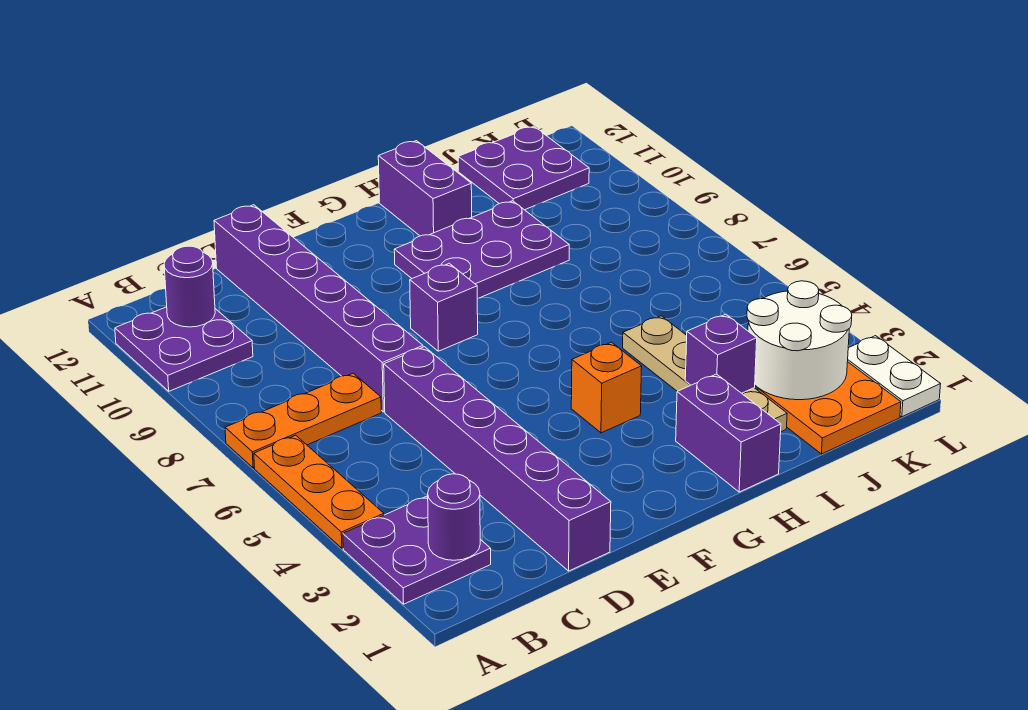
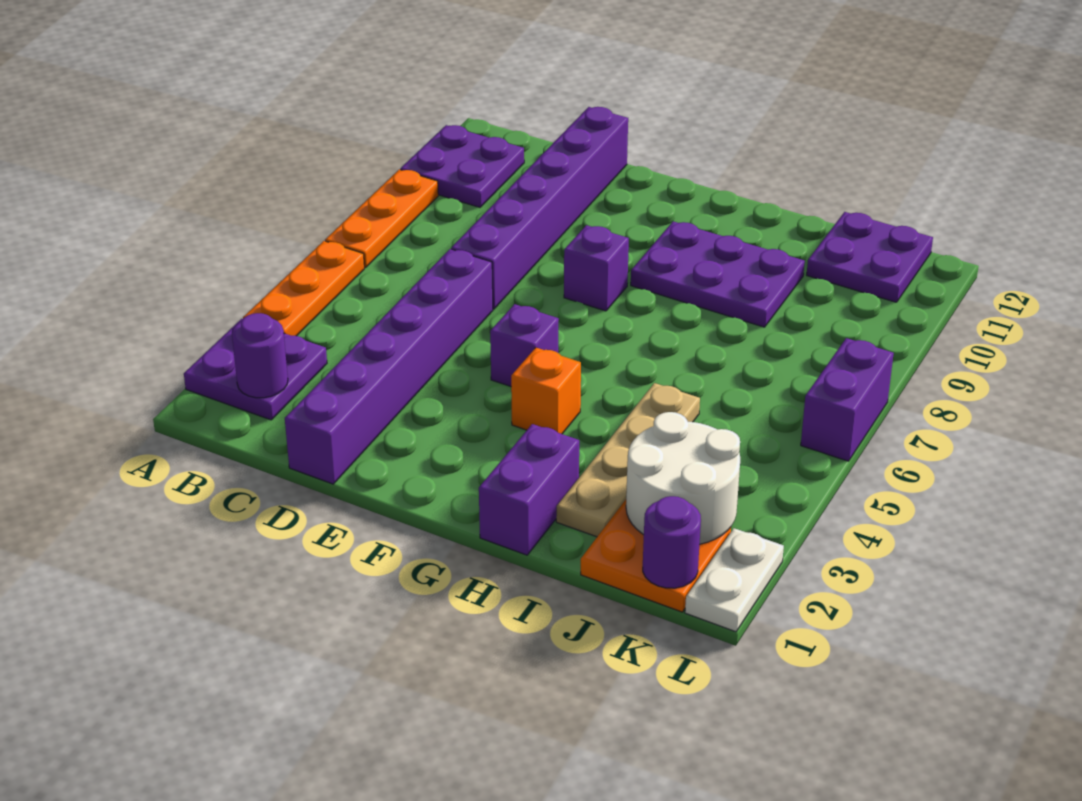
orange 1x3 plate [225,373,381,468] -> orange 1x3 plate turned to [325,169,438,268]
purple 1x1 round brick [164,246,215,327] -> purple 1x1 round brick moved to [643,496,701,588]
purple 1x2 brick [378,141,472,236] -> purple 1x2 brick moved to [801,338,894,461]
purple 1x1 brick [685,314,757,393] -> purple 1x1 brick moved to [490,304,559,386]

